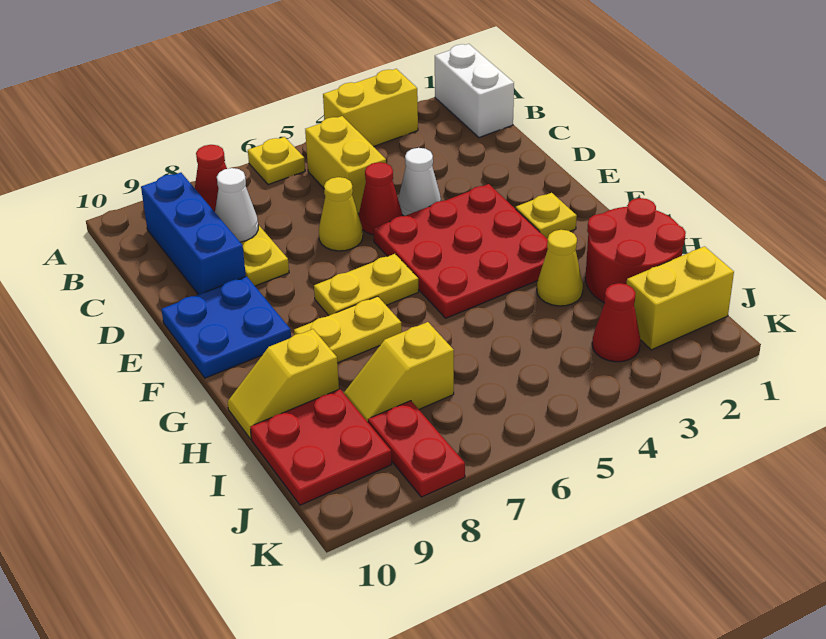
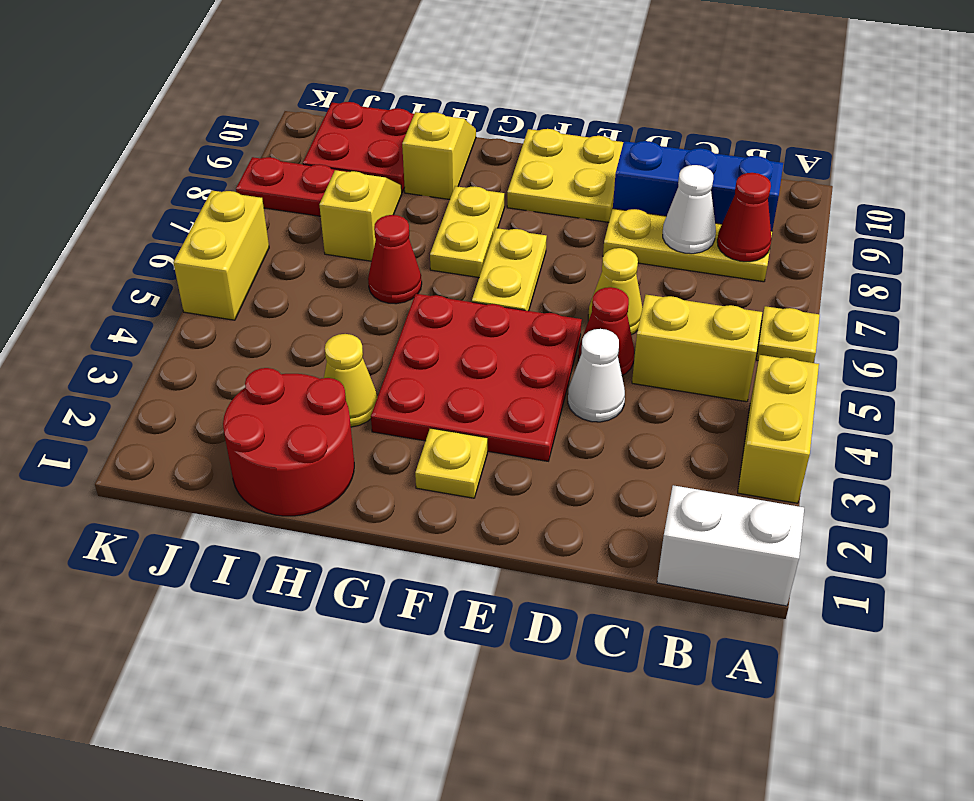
blue 2x2 plate [161,276,291,378] -> yellow 2x2 plate [507,129,623,222]
yellow 1x2 brick [627,246,734,350] -> yellow 1x2 brick moved to [173,191,269,320]
red 1x1 cone [592,283,640,362] -> red 1x1 cone moved to [368,215,422,304]

